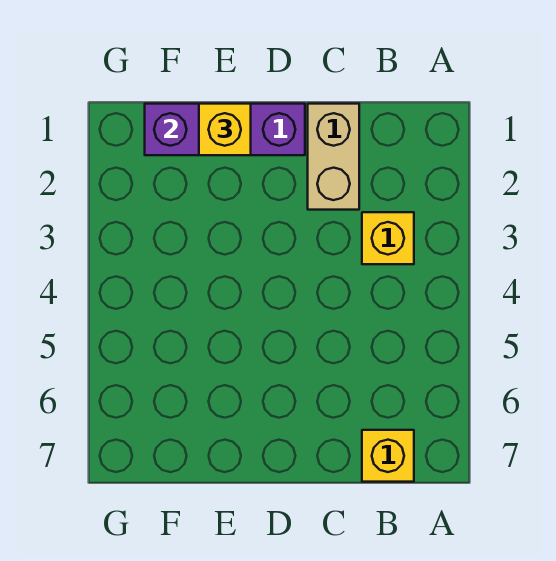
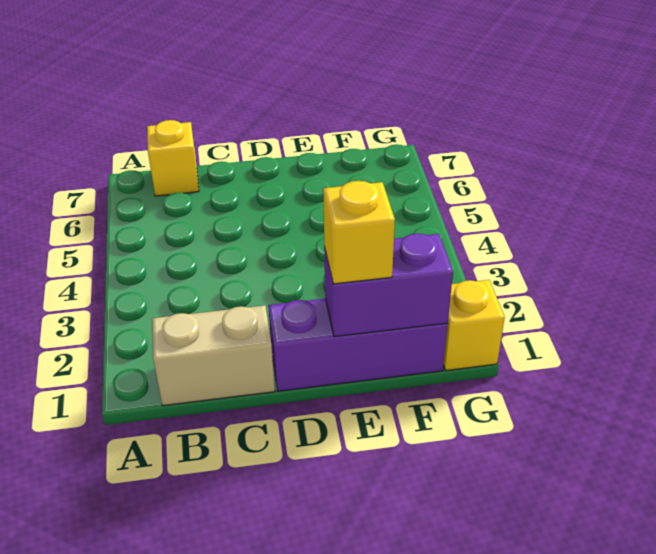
yellow 1x1 brick [362,212,414,264] -> yellow 1x1 brick moved to [443,280,505,370]
tan 1x2 brick [308,104,359,210] -> tan 1x2 brick turned to [152,305,275,406]

